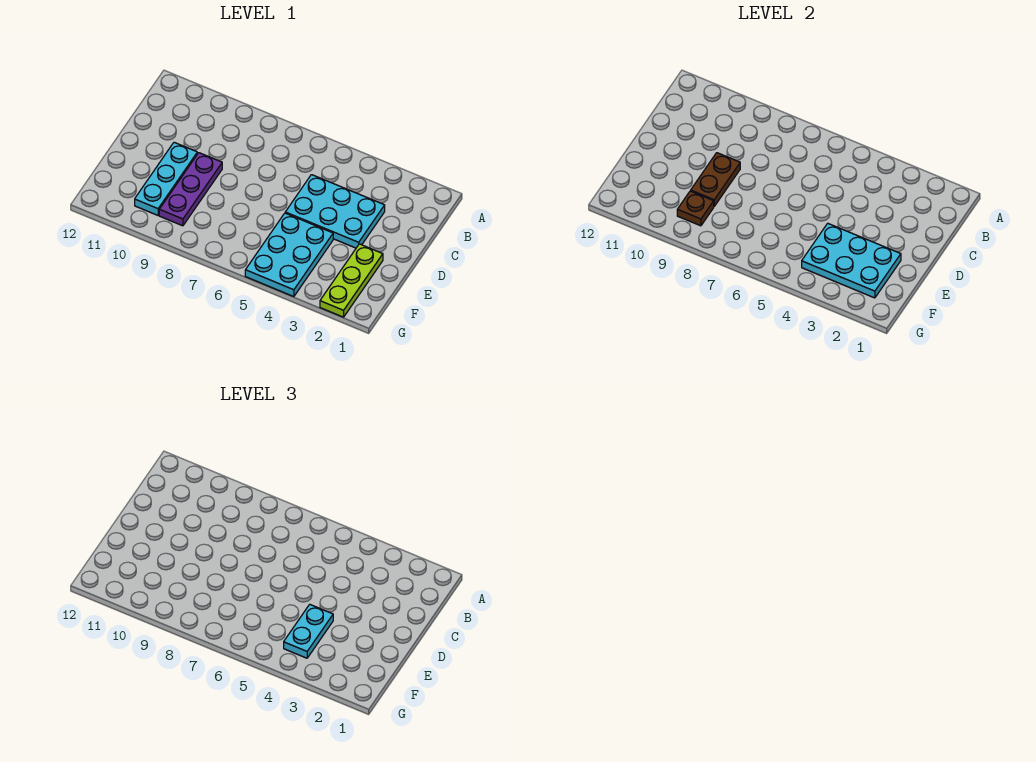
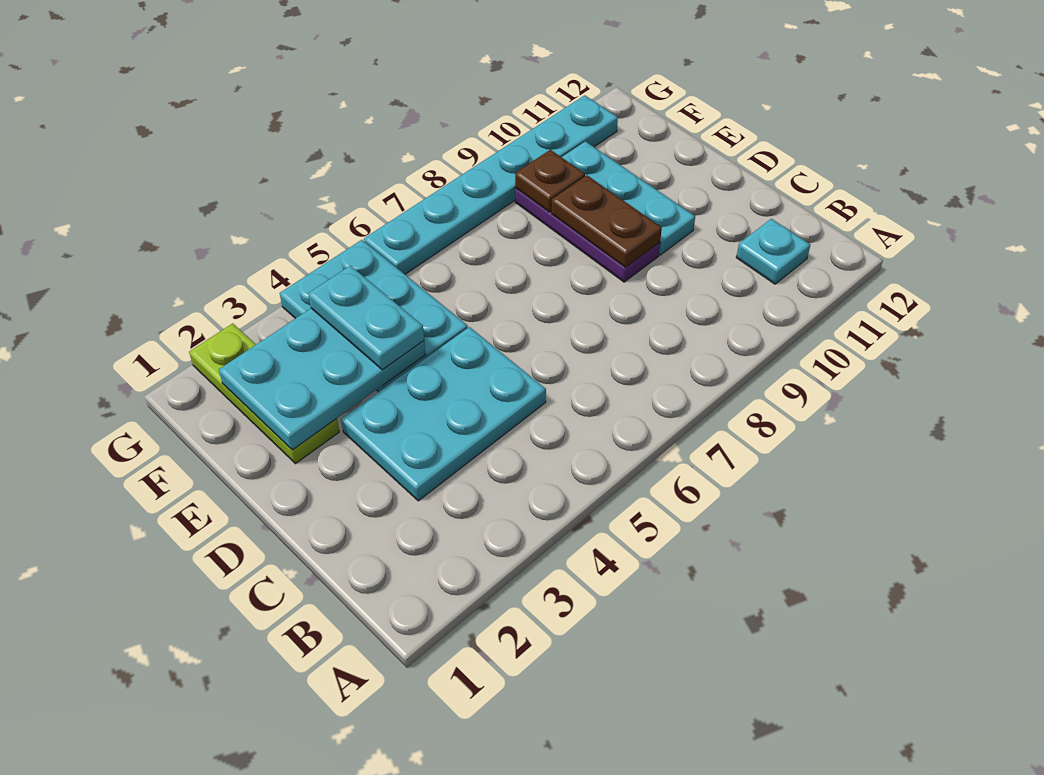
none -> cyan 1x1 plate [736,219,810,284]
none -> cyan 1x6 plate [364,95,618,274]

